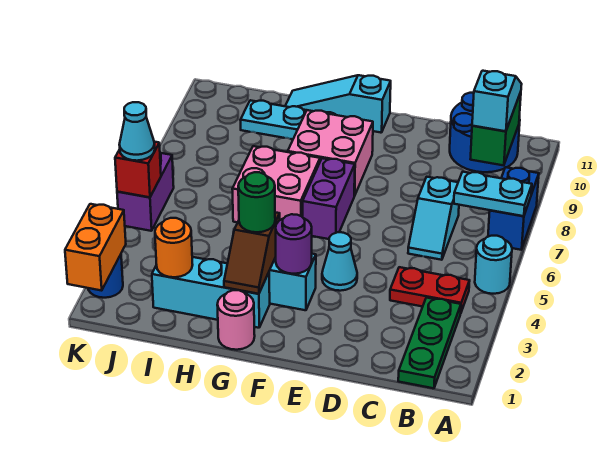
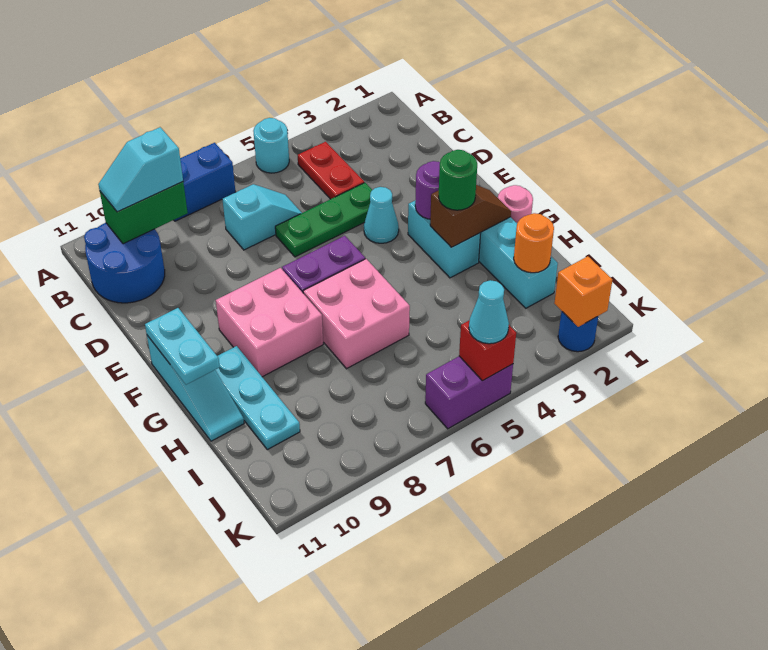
cyan 1x2 plate [454,172,532,216] -> cyan 1x2 plate moved to [145,308,220,385]
green 1x3 plate [398,298,461,388] -> green 1x3 plate moved to [275,183,372,257]
orange 1x2 brick [65,204,126,291] -> orange 1x1 brick [554,256,612,327]

